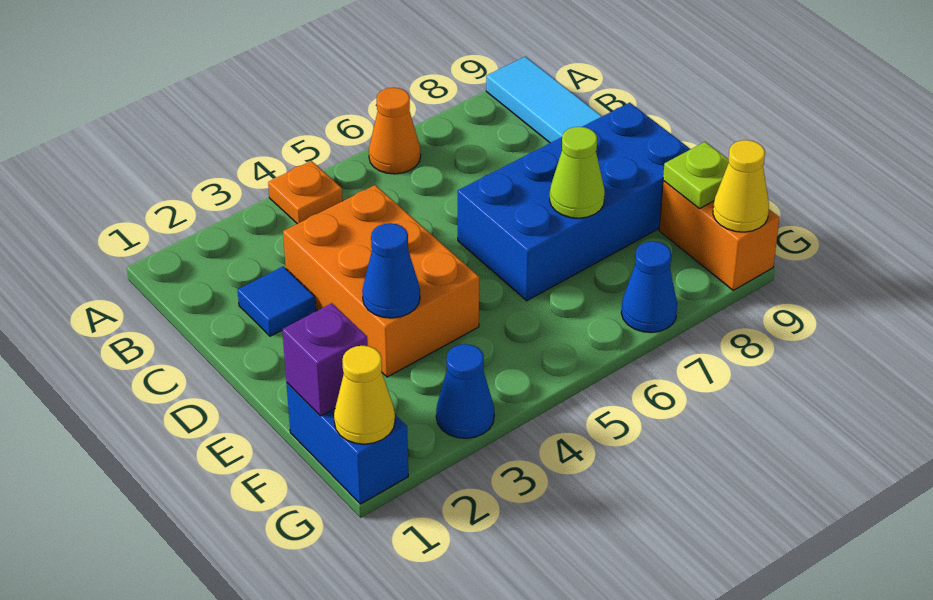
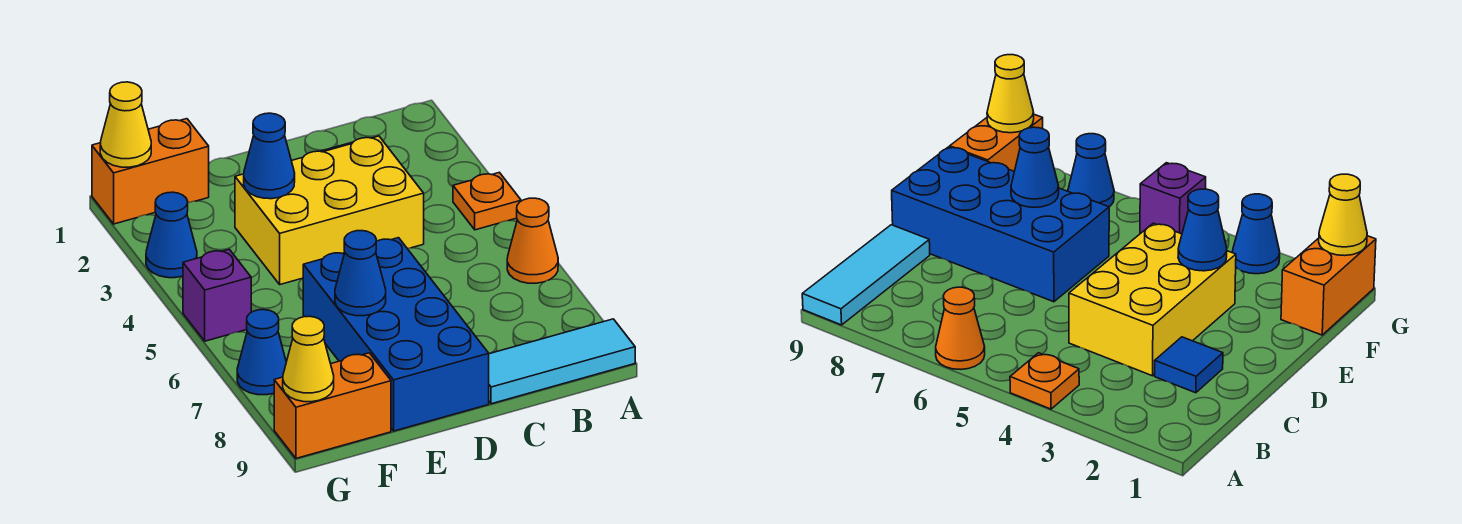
orange 2x3 brick [283,185,479,377] -> yellow 2x3 brick [235,136,424,284]
lime 1x1 cone [550,127,605,218] -> blue 1x1 cone [335,231,386,316]
blue 1x2 brick [286,382,408,504] -> orange 1x2 brick [92,119,209,224]
purple 1x1 brick [282,303,368,416] -> purple 1x1 brick moved to [183,249,251,341]
lime 1x1 plate [663,142,729,209] -> none

